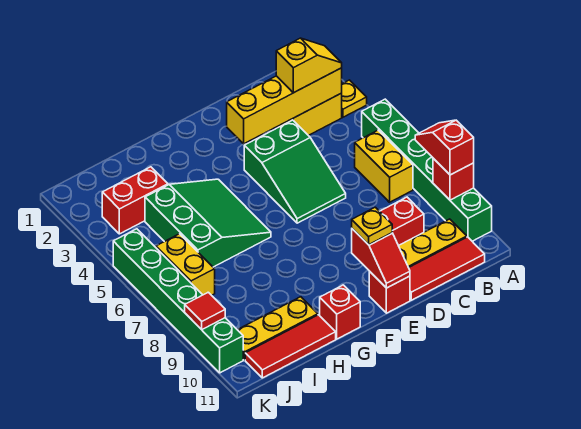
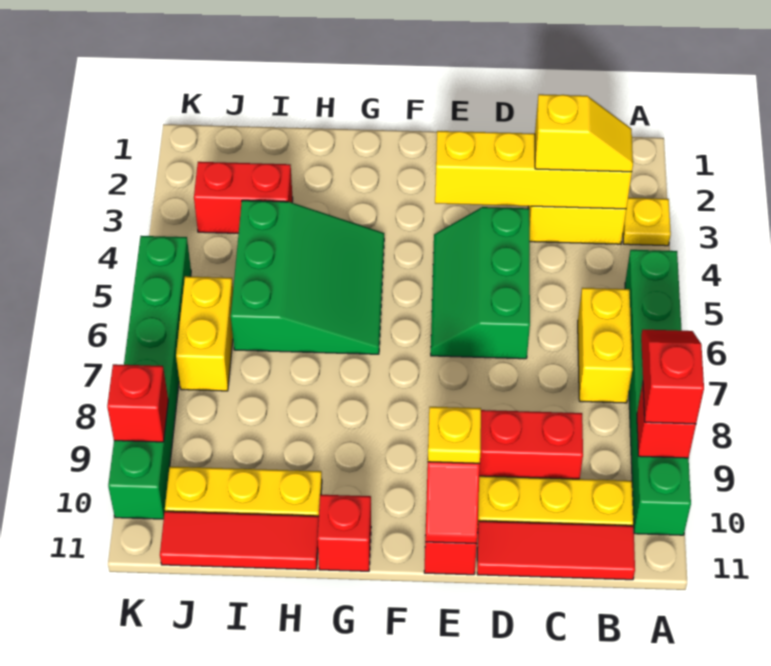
green 2x3 slope [244,120,346,223] -> green 2x3 slope turned to [431,207,530,359]
red 1x1 tile [185,292,225,330] -> red 1x1 brick [107,364,168,442]

